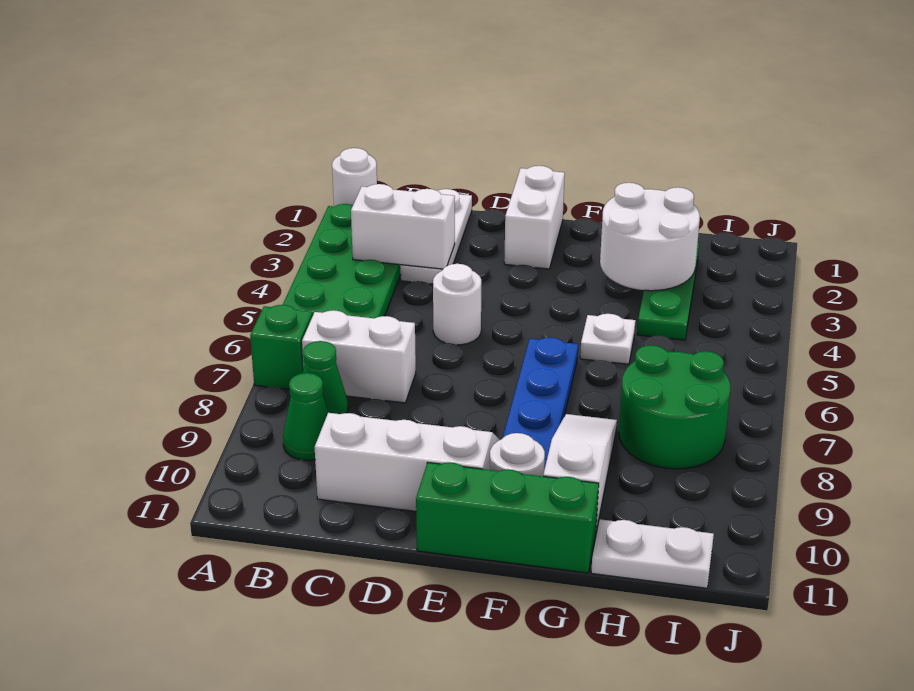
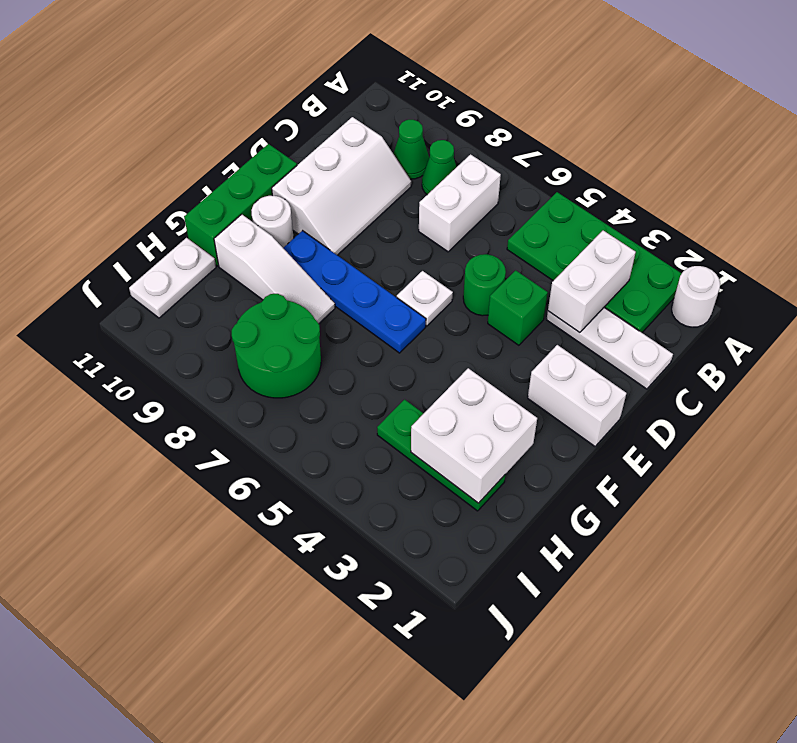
green 1x1 brick [250,305,312,389] -> green 1x1 brick moved to [488,270,548,345]
white 1x1 round brick [433,264,481,345] -> green 1x1 round brick [463,254,506,316]
white 2x2 round brick [600,183,700,291] -> white 2x2 brick [411,368,537,503]
white 1x1 plate [580,314,635,364] -> white 1x1 plate moved to [397,271,453,326]

